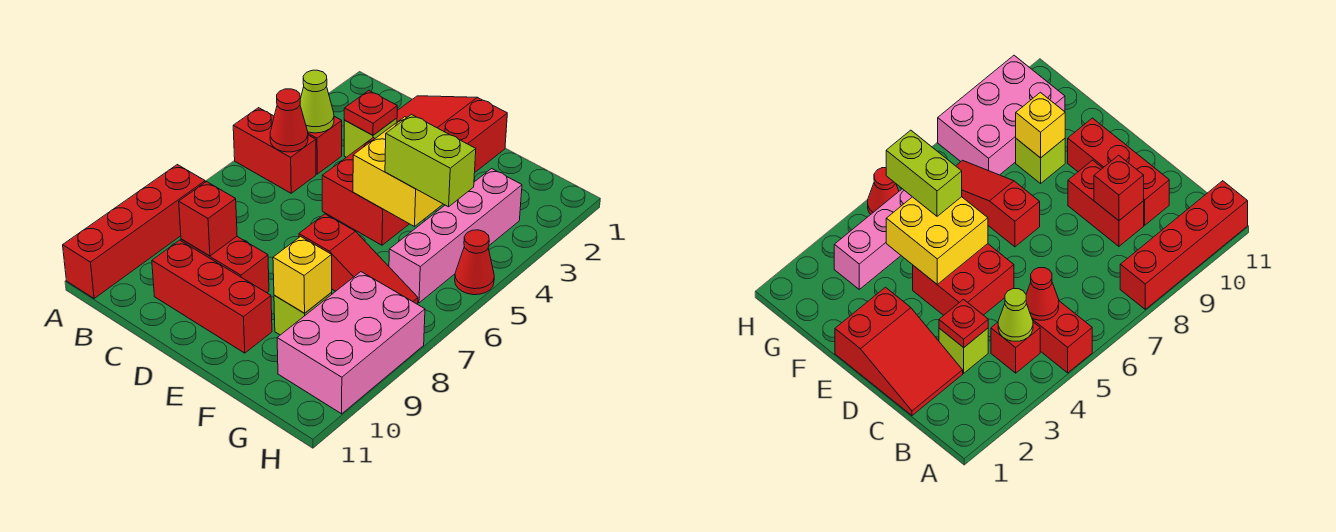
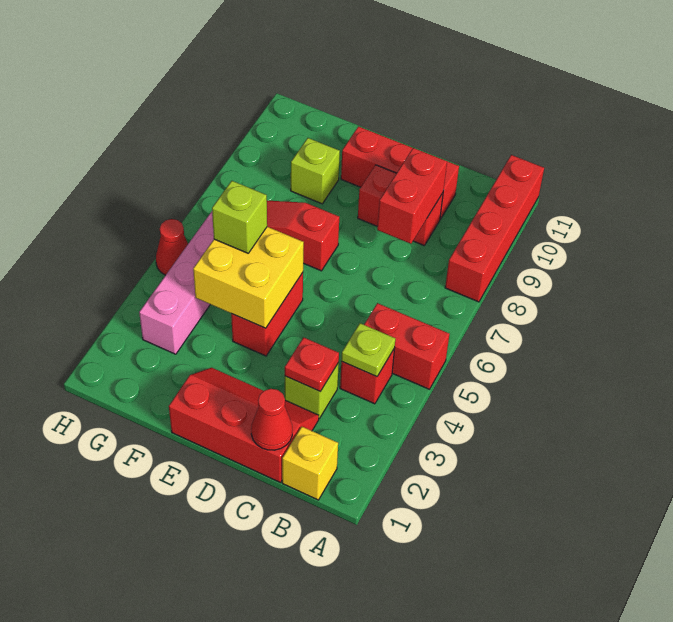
lime 1x1 cone [300,70,334,133] -> lime 1x1 plate [341,323,395,377]
red 1x1 cone [270,89,308,152] -> red 1x1 cone moved to [251,389,292,450]
red 2x3 slope [397,96,507,172] -> red 2x3 slope turned to [169,368,319,483]
red 1x1 brick [179,182,237,256] -> red 1x2 brick [377,148,447,244]
red 2x2 brick [322,138,409,245] -> red 1x2 brick [231,273,303,356]
lime 1x2 brick [385,114,476,207] -> lime 1x1 brick [212,181,267,253]
yellow 1x1 brick [273,236,332,313] -> yellow 1x1 brick moved to [282,427,338,500]
pink 2x3 brick [277,272,425,414] -> none

